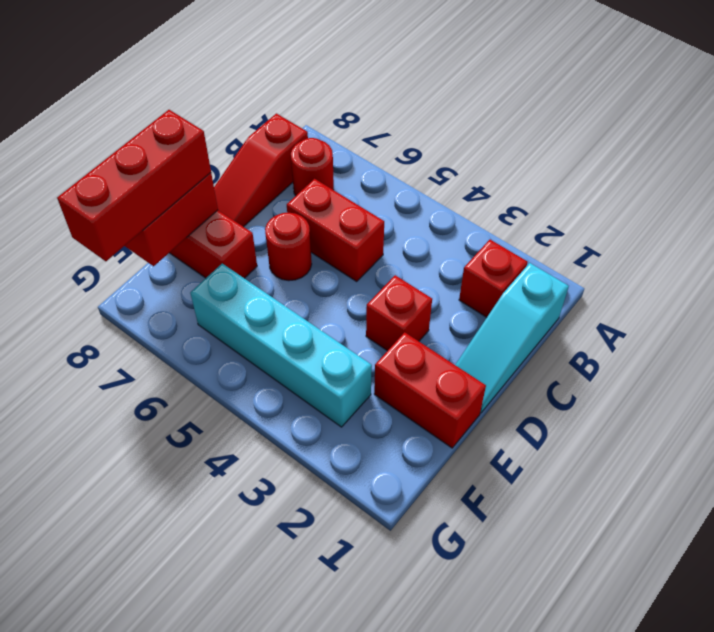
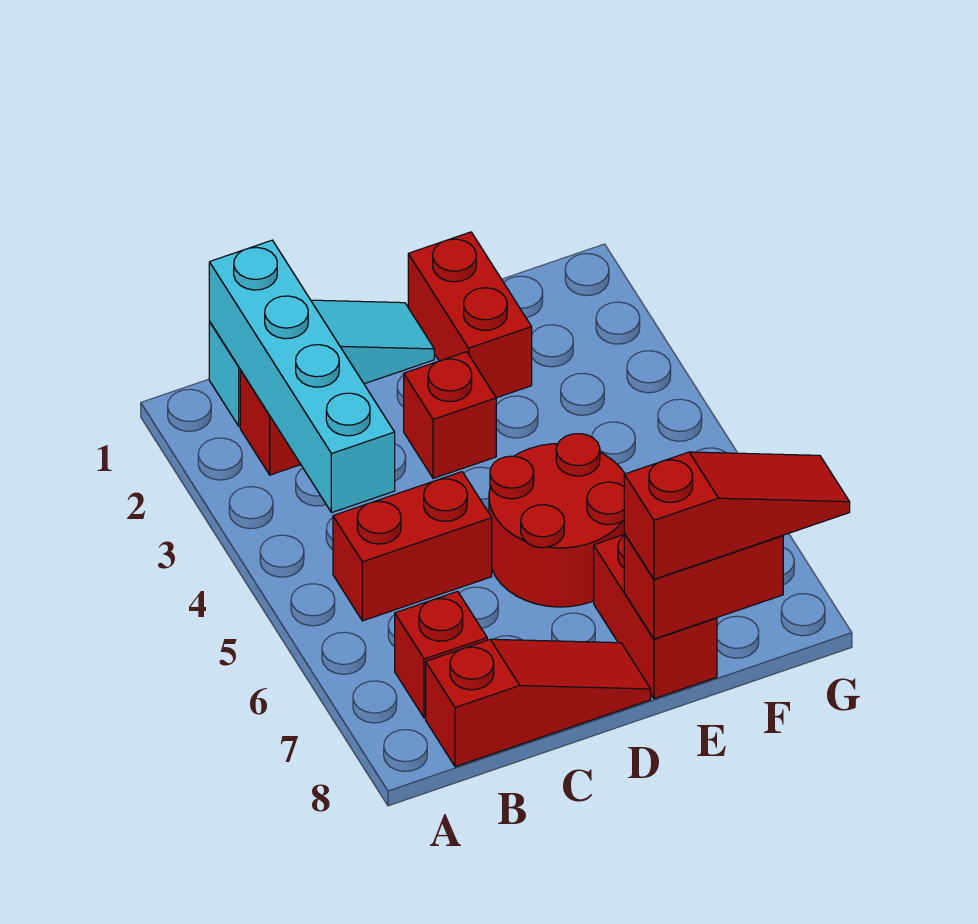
red 1x1 round brick [291,138,334,196] -> red 1x1 brick [395,591,487,718]
red 1x2 brick [287,179,384,281] -> red 1x2 brick turned to [333,472,492,621]
red 1x1 round brick [265,213,312,281] -> red 2x2 round brick [489,434,625,607]
red 1x3 brick [57,110,211,261] -> red 1x3 slope [624,452,850,579]
cyan 1x4 brick [190,263,372,427] -> cyan 1x4 brick moved to [209,240,395,513]

